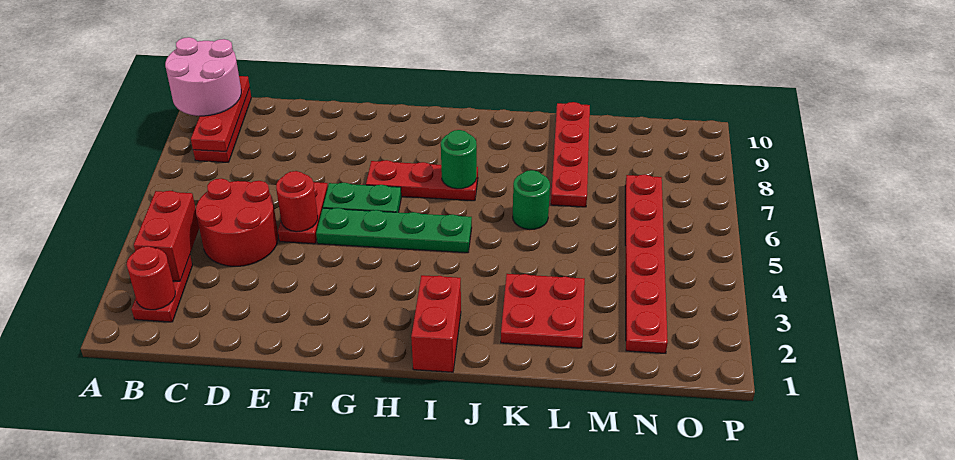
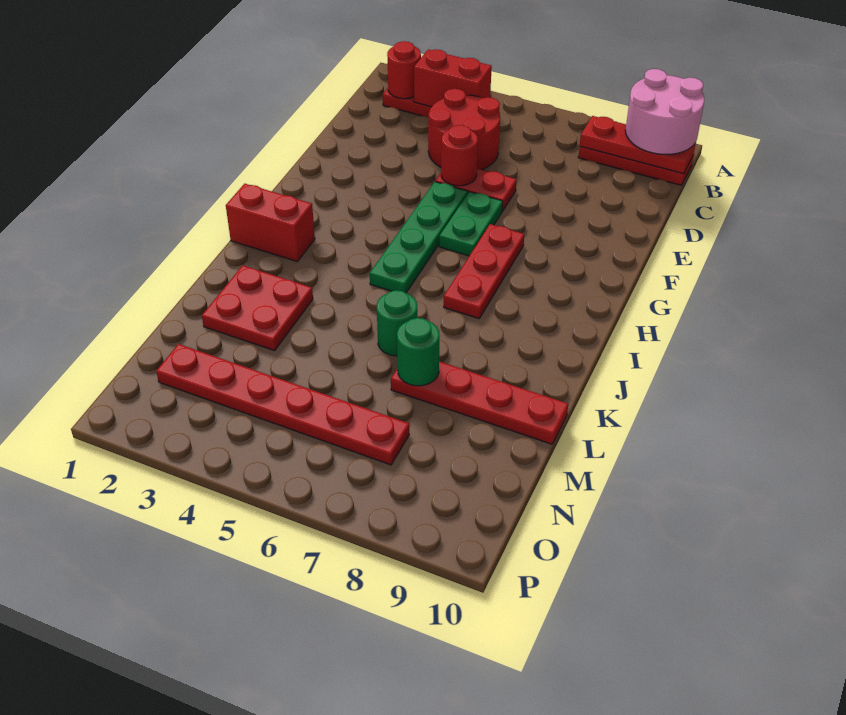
green 1x1 round brick [441,130,477,189] -> green 1x1 round brick moved to [397,318,440,386]

